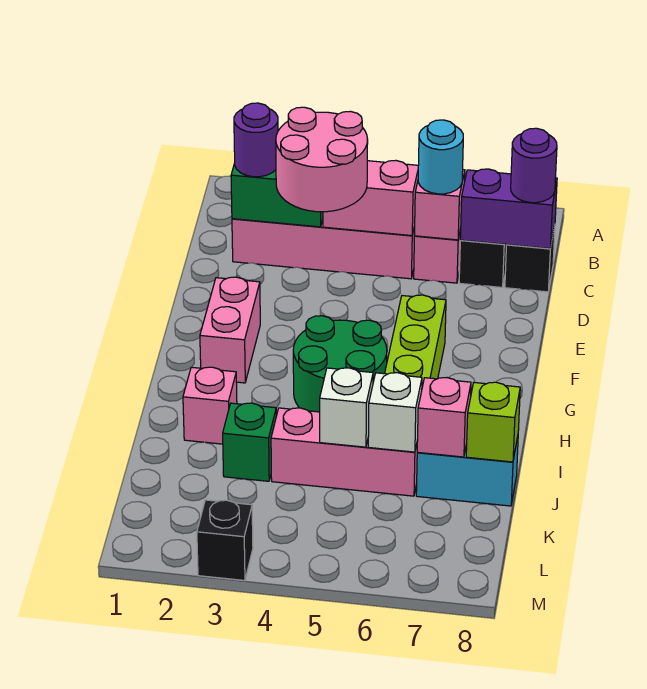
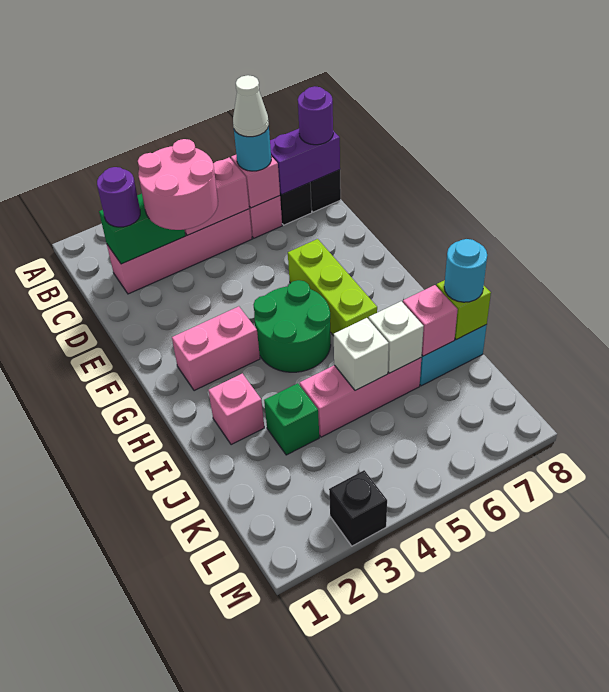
none -> white 1x1 cone [233,75,269,137]
pink 1x2 brick [200,277,260,383] -> pink 1x2 brick turned to [172,306,260,391]
none -> cyan 1x1 round brick [444,239,487,302]

